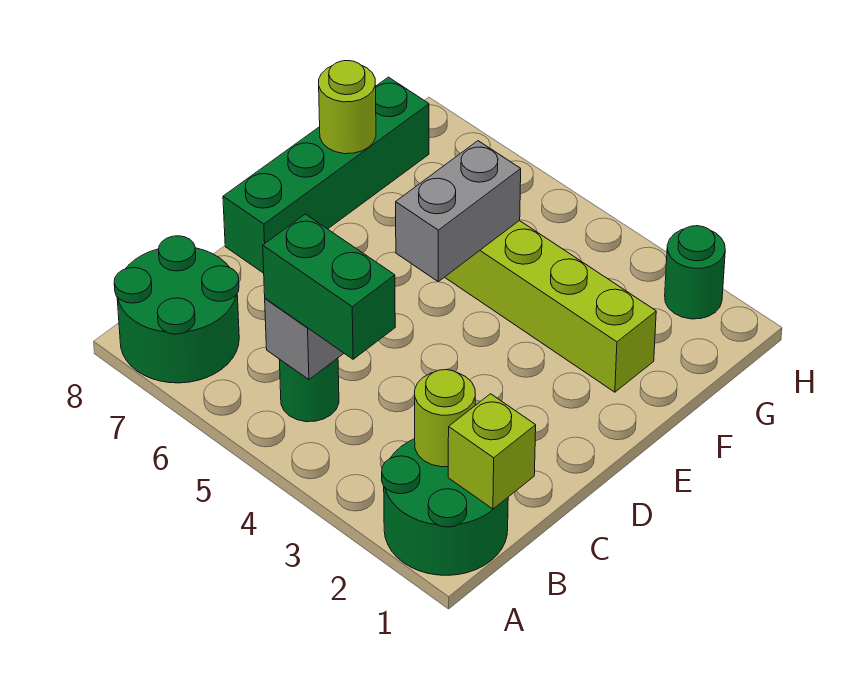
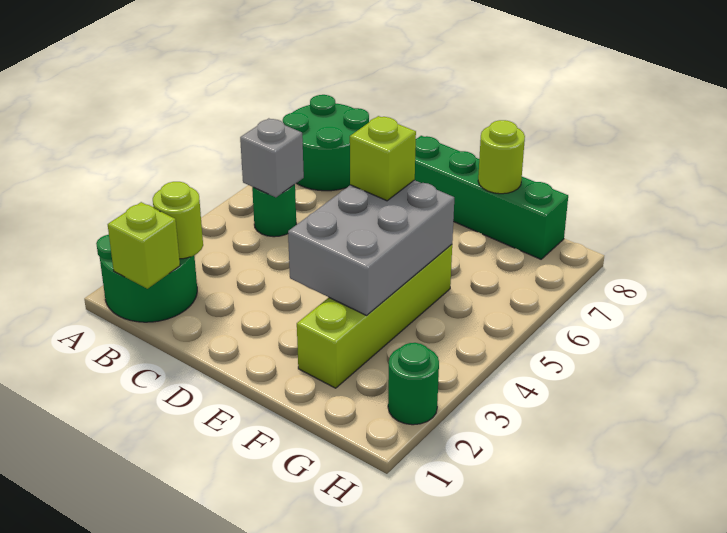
green 1x2 brick [263,214,395,359] -> none
grey 1x2 brick [396,141,521,282] -> grey 2x3 brick [288,180,454,315]
none -> lime 1x1 brick [350,116,416,201]

